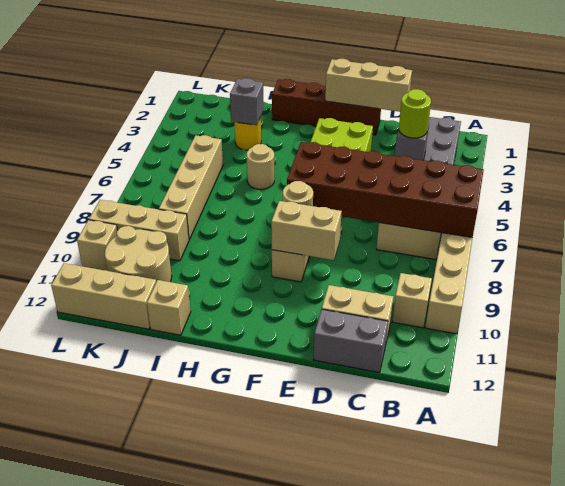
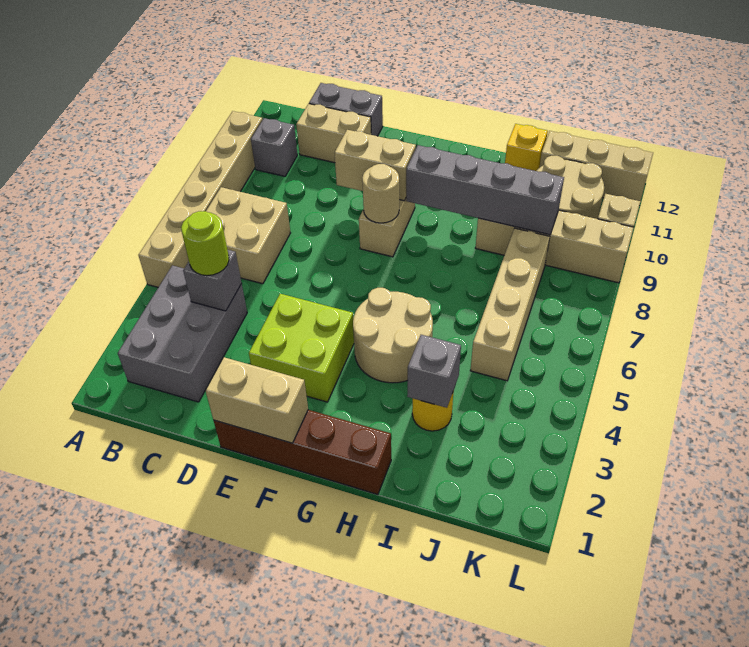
brown 2x6 brick [287,142,484,238] -> none
tan 1x1 brick [392,273,432,328] -> grey 1x1 brick [251,118,297,176]
tan 1x3 brick [325,59,412,112] -> tan 1x2 brick [205,357,308,443]
none -> grey 1x4 brick [406,145,564,235]
tan 1x1 round brick [247,144,274,189] -> tan 2x2 round brick [353,288,433,383]
tan 1x1 brick [147,280,191,335] -> yellow 1x1 brick [505,124,548,171]
tan 1x3 brick [89,200,189,261] -> tan 1x4 brick [476,210,634,283]

